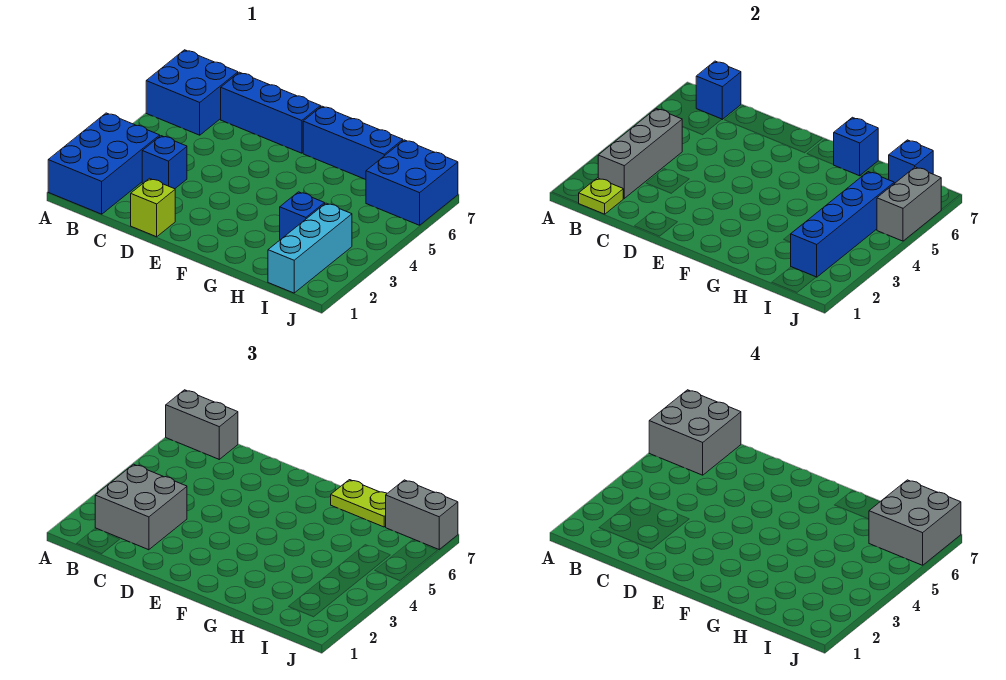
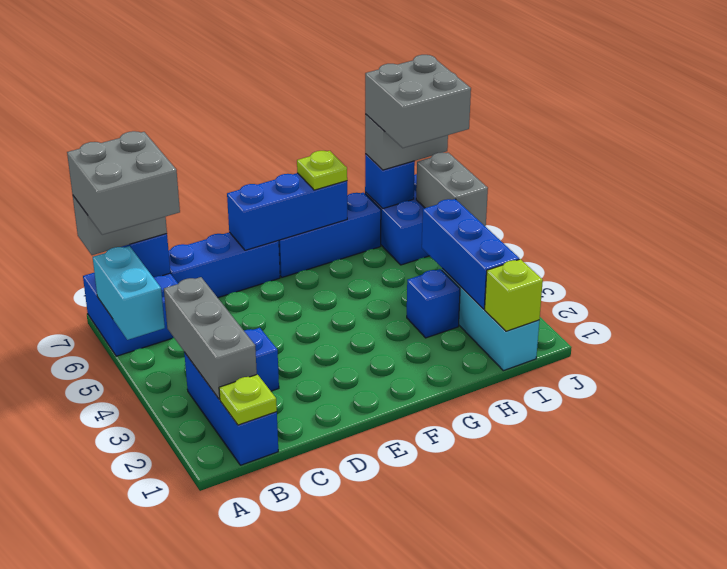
blue 2x3 brick [48,113,160,214] -> blue 1x3 brick [184,352,278,465]
none -> cyan 1x2 brick [93,246,165,340]
grey 2x2 brick [95,464,187,550] -> none
lime 1x1 brick [131,178,175,237] -> lime 1x1 brick moved to [485,259,543,331]
blue 1x1 brick [833,117,878,176] -> blue 1x3 brick [227,173,347,250]
lime 1x2 plate [331,480,387,527] -> lime 1x1 plate [297,151,347,190]
blue 1x4 brick [791,172,894,277] -> blue 1x3 brick [422,199,519,309]

